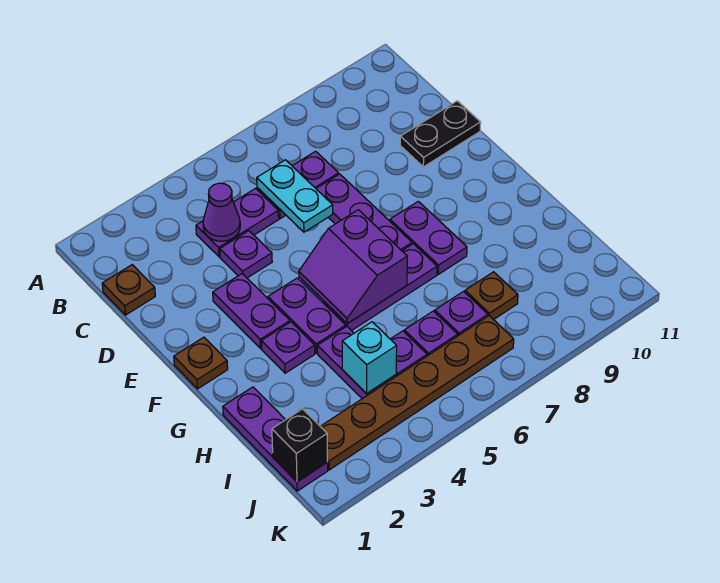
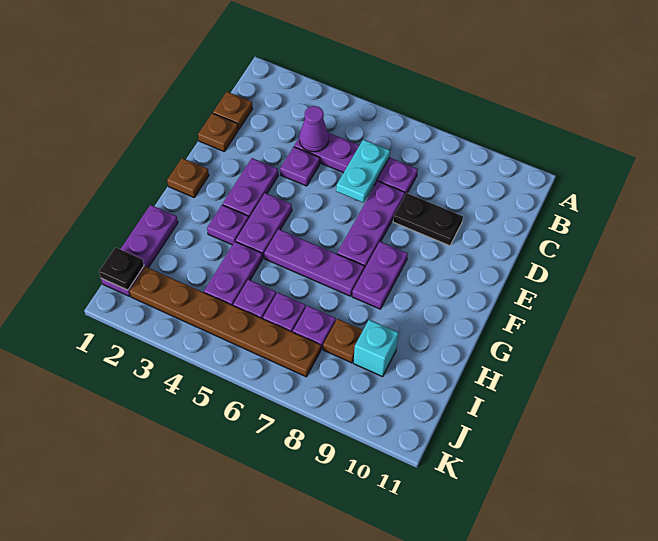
none -> brown 1x1 plate [198,113,238,151]
black 1x2 plate [400,101,481,167] -> black 1x2 plate moved to [393,193,463,246]
purple 2x2 slope [299,210,407,324] -> none
cyan 1x1 brick [342,322,397,394] -> cyan 1x1 brick moved to [353,320,399,377]
black 1x1 brick [272,409,328,482] -> black 1x1 plate [99,247,144,290]

